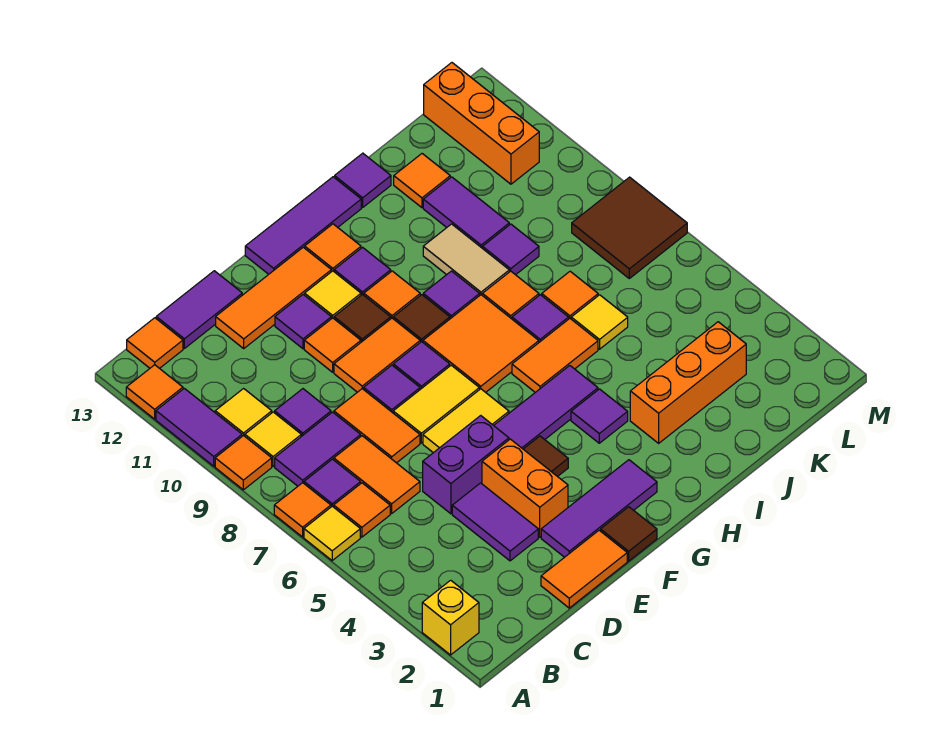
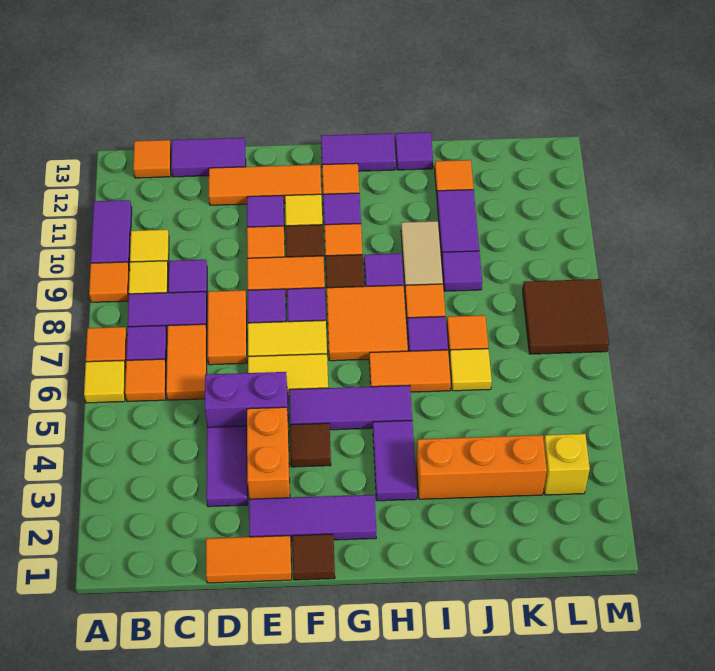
yellow 1x1 brick [422,580,479,655] -> yellow 1x1 brick moved to [544,434,590,495]
orange 1x1 tile [126,365,183,419] -> none
purple 1x3 tile [245,177,361,274] -> purple 1x2 tile [321,133,396,171]
purple 1x1 tile [571,389,628,443] -> purple 1x2 tile [373,421,417,501]
orange 1x3 brick [424,63,539,184] -> none

